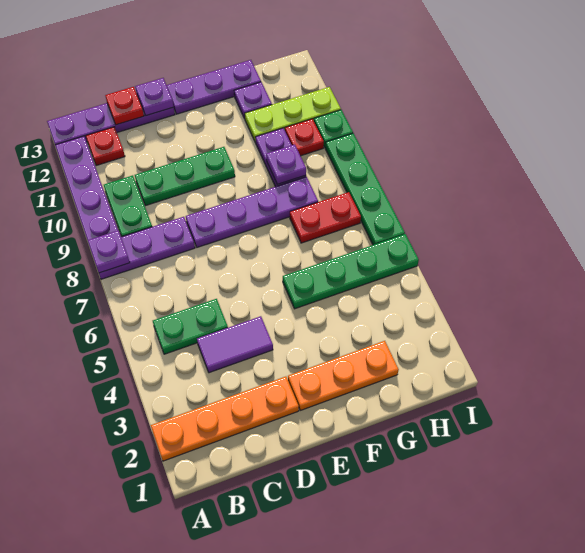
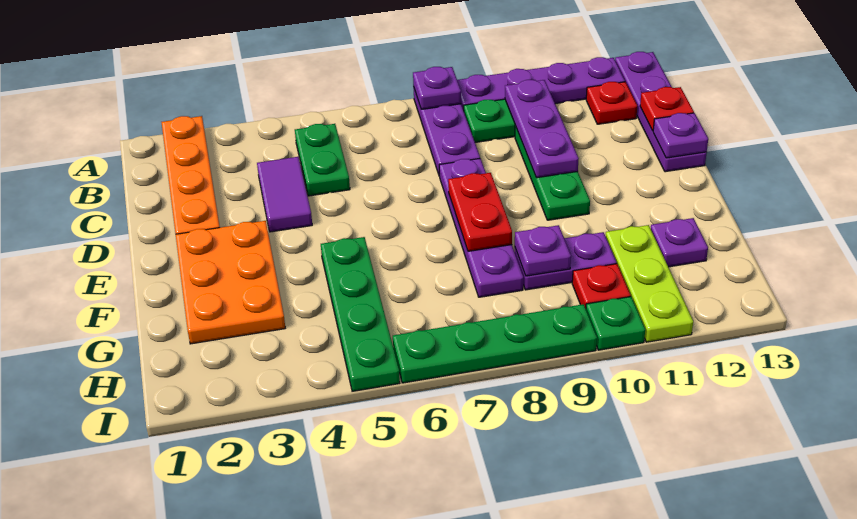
orange 1x3 plate [288,341,399,410] -> orange 2x3 plate [176,221,285,344]
purple 1x3 plate [167,60,261,114] -> purple 1x3 plate moved to [505,80,579,178]
red 1x2 plate [290,192,361,243] -> red 1x2 plate moved to [448,173,512,251]

